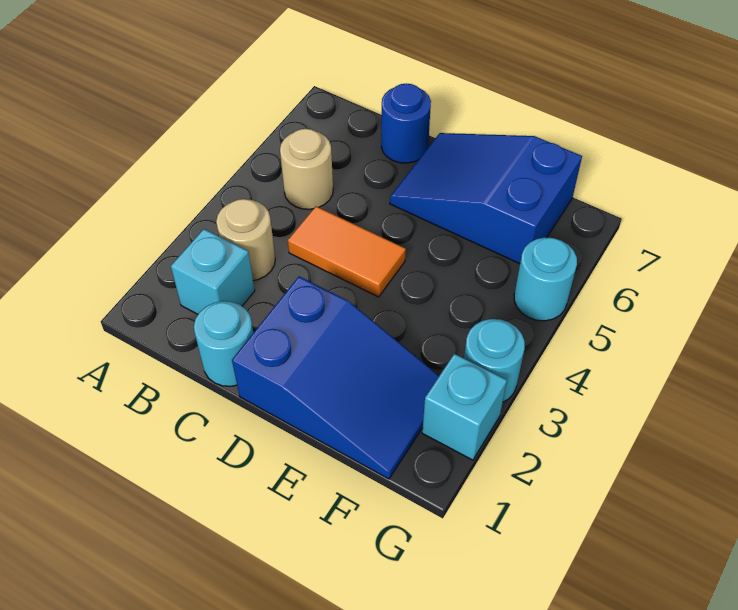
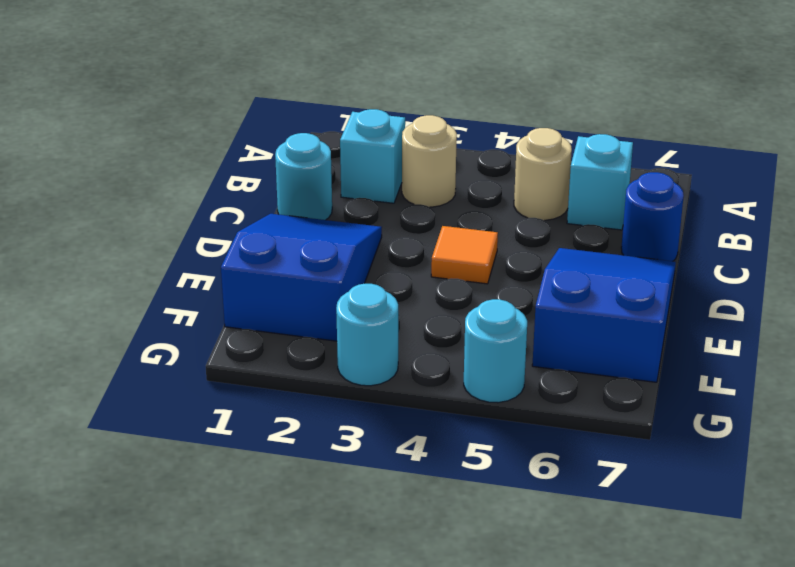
orange 1x2 tile [288,206,406,297] -> orange 1x1 tile [431,226,498,284]
blue 2x3 slope [232,276,439,479] -> blue 2x3 slope turned to [221,214,382,341]
cyan 1x1 brick [422,354,507,460] -> cyan 1x1 brick moved to [567,134,633,230]

